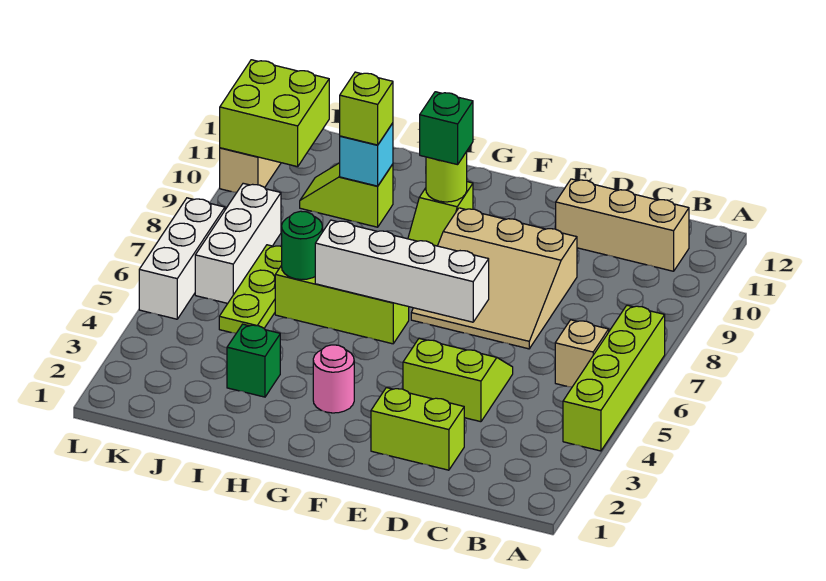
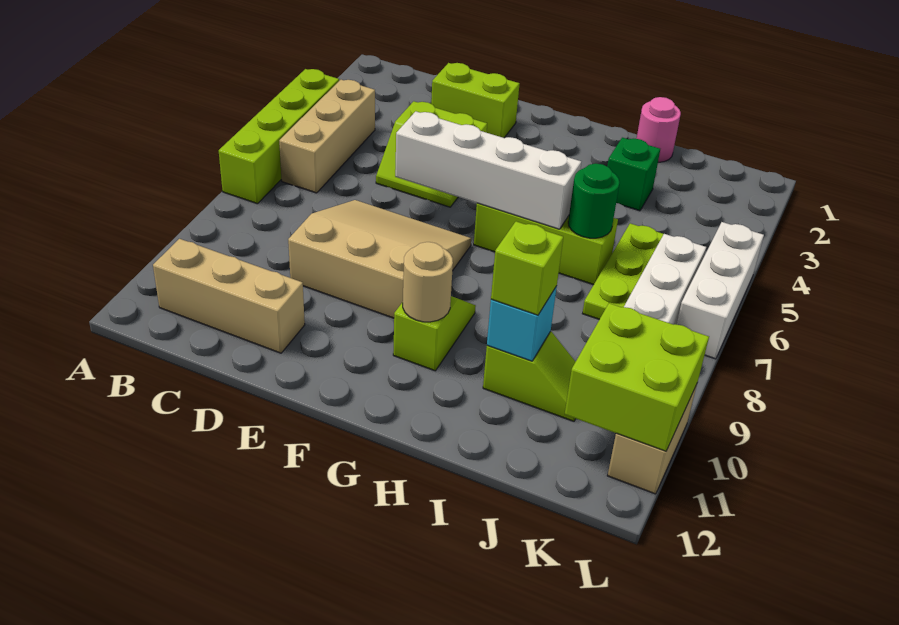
tan 1x1 brick [555,320,609,387] -> tan 1x3 brick [279,79,375,193]
pink 1x1 round brick [313,345,354,413] -> pink 1x1 round brick moved to [637,97,681,162]
lime 1x1 round brick [426,152,467,202] -> tan 1x1 round brick [403,242,453,322]
green 1x1 brick [420,92,473,165] -> none

